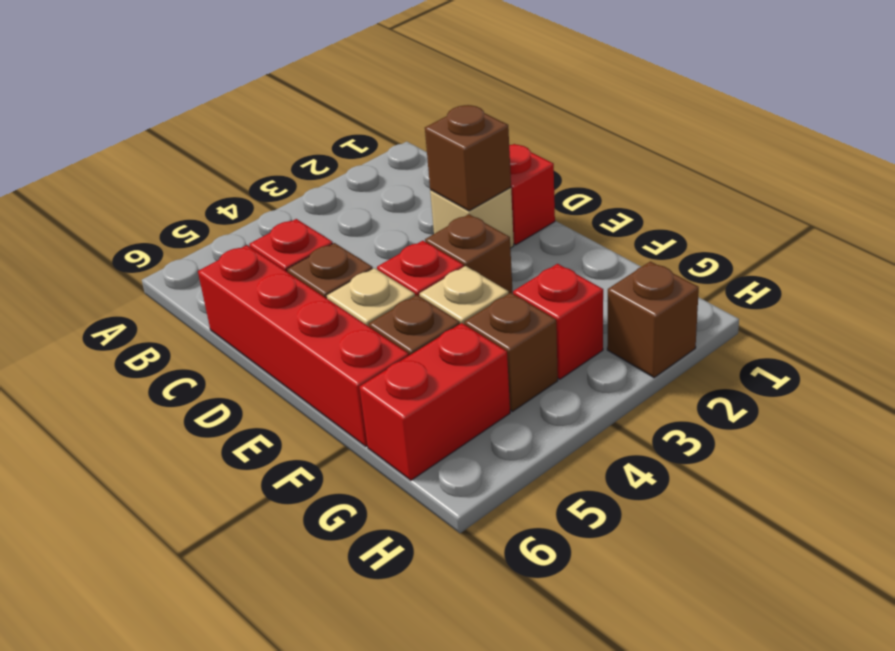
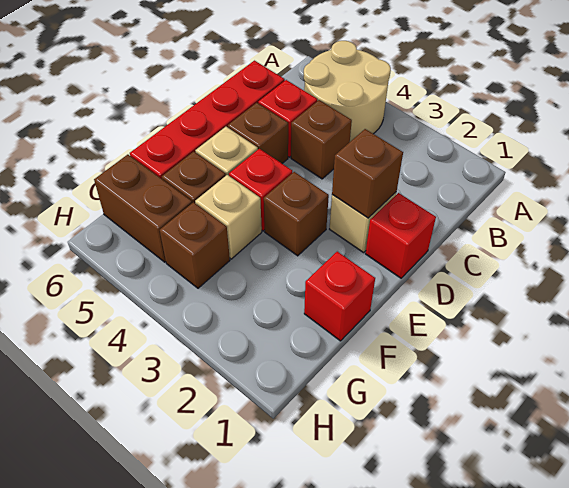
none -> tan 2x2 round brick [304,41,391,142]
red 1x1 brick [513,264,603,379] -> red 1x1 brick moved to [304,252,375,341]
red 1x2 brick [360,323,510,480] -> brown 1x2 brick [94,155,192,262]
brown 1x1 brick [607,261,699,378] -> brown 1x1 brick moved to [291,100,352,179]

